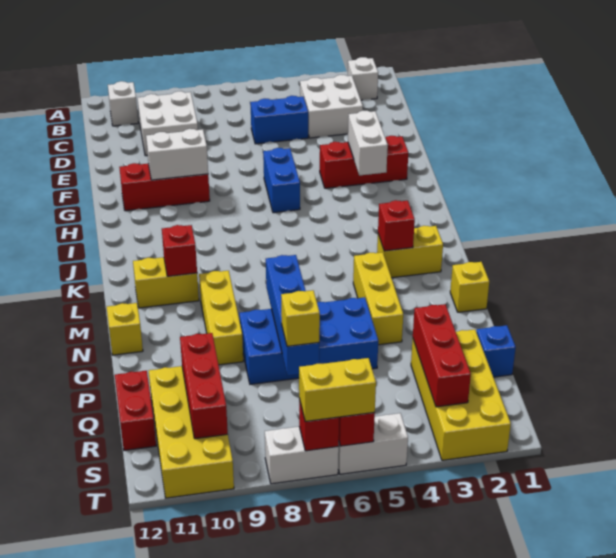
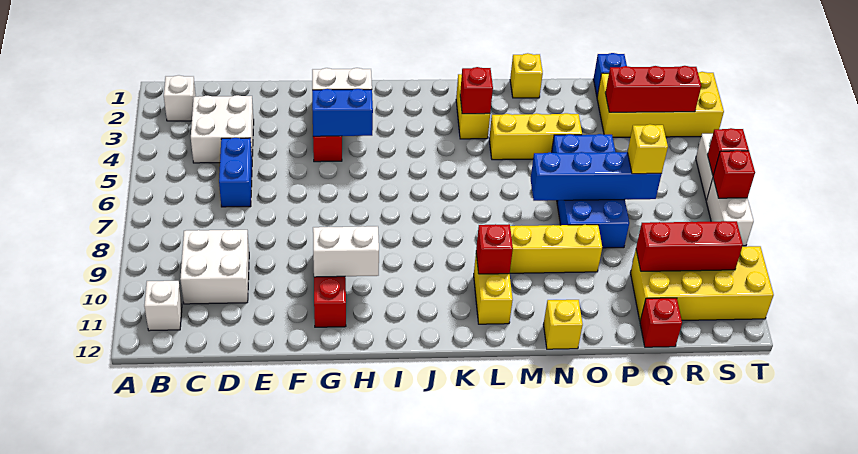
blue 1x2 brick [263,148,300,213] -> blue 1x2 brick moved to [312,89,373,136]
white 1x2 brick [146,129,208,180] -> white 1x2 brick turned to [313,226,379,277]
red 1x2 brick [115,371,156,450] -> red 1x1 brick [640,298,682,347]
yellow 1x2 brick [299,358,376,421] -> none

